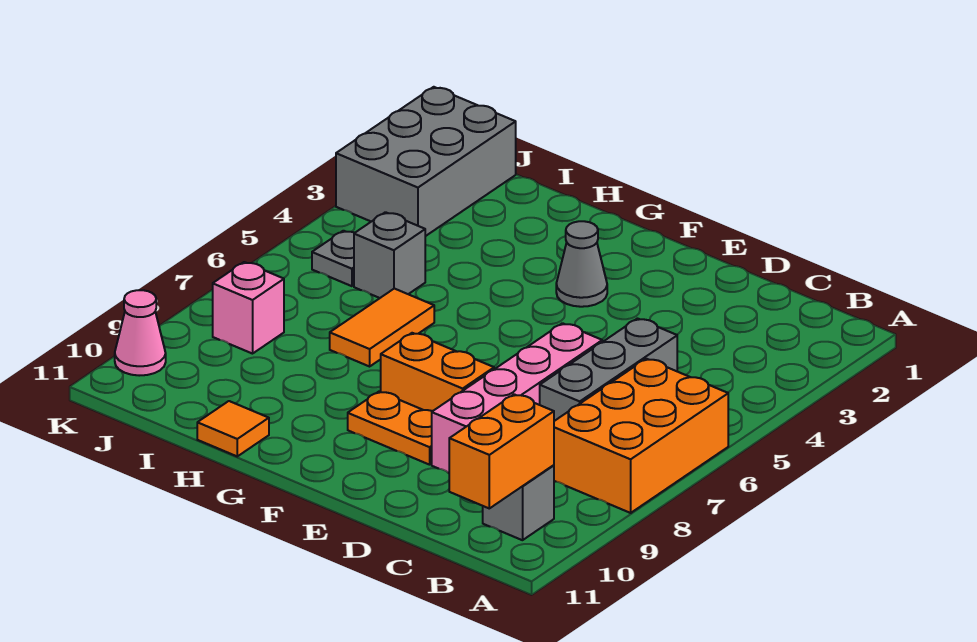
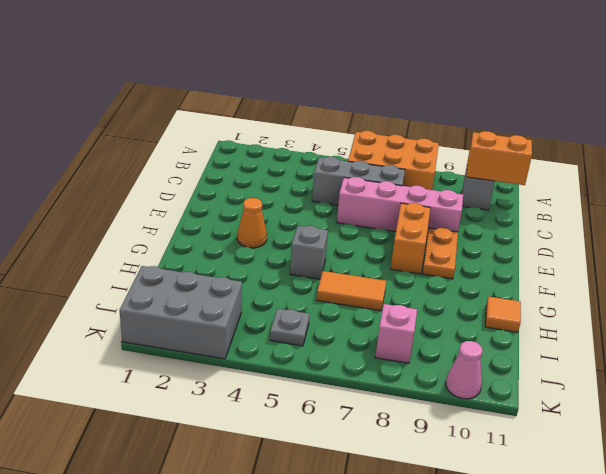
grey 1x1 cone [556,221,607,307] -> orange 1x1 cone [237,198,267,248]
grey 1x1 brick [354,212,425,298] -> grey 1x1 brick moved to [290,226,328,279]

